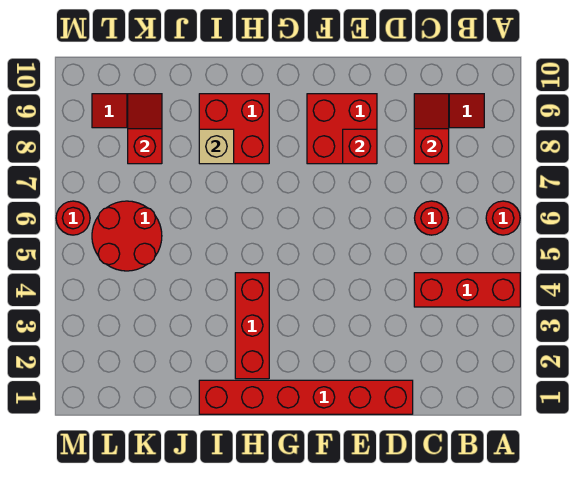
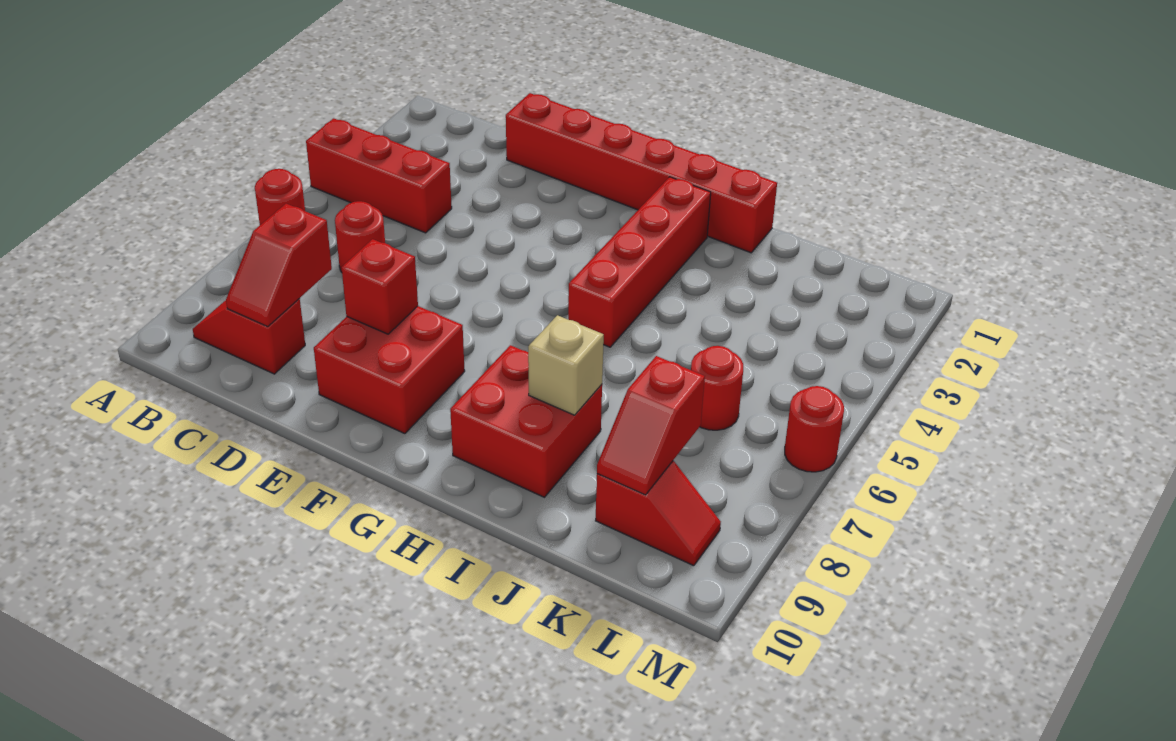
red 1x3 brick [235,273,269,379] -> red 1x4 brick [568,177,711,347]
red 2x2 round brick [92,201,162,271] -> red 1x1 round brick [691,346,743,430]

